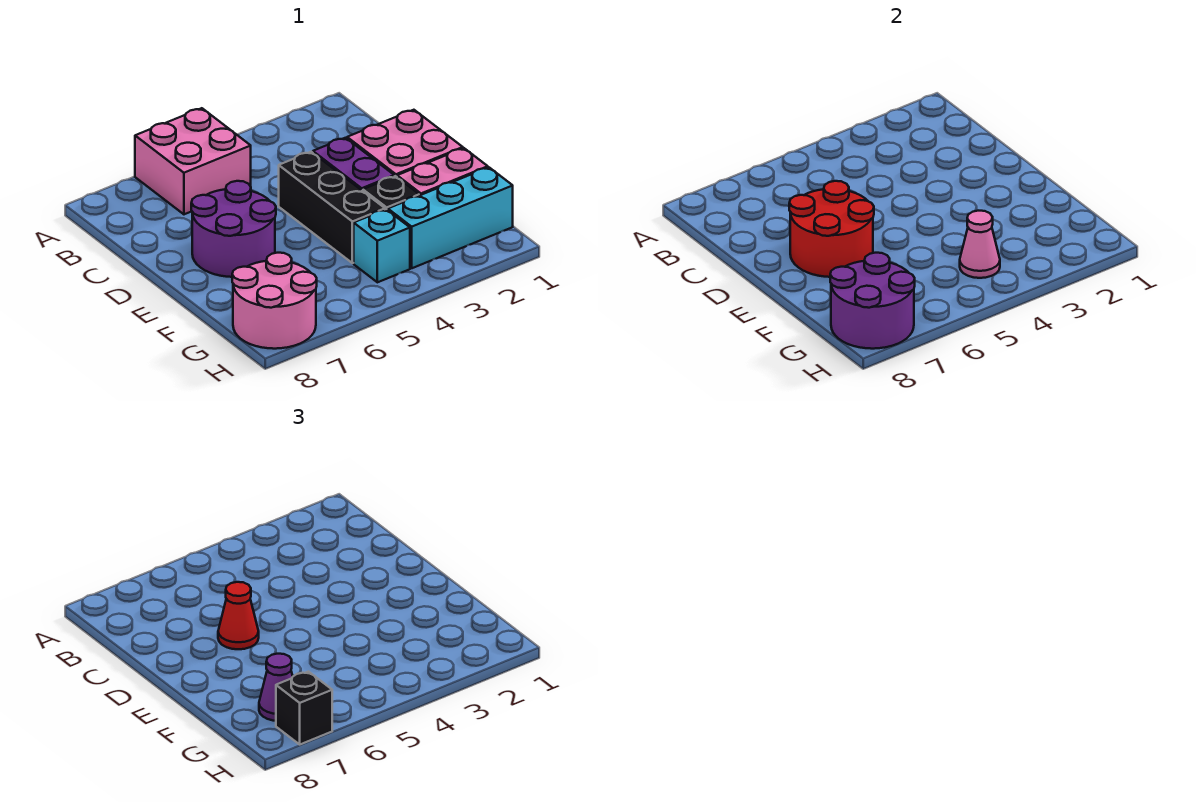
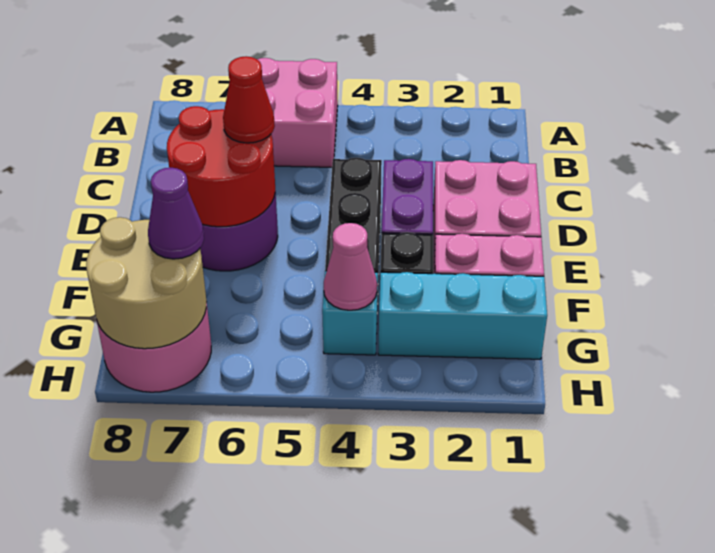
purple 2x2 round brick [830,253,915,349] -> tan 2x2 round brick [86,217,207,349]
black 1x1 brick [276,672,332,744] -> none

